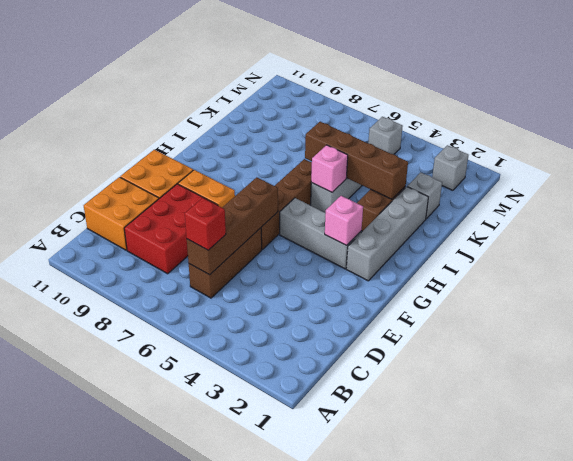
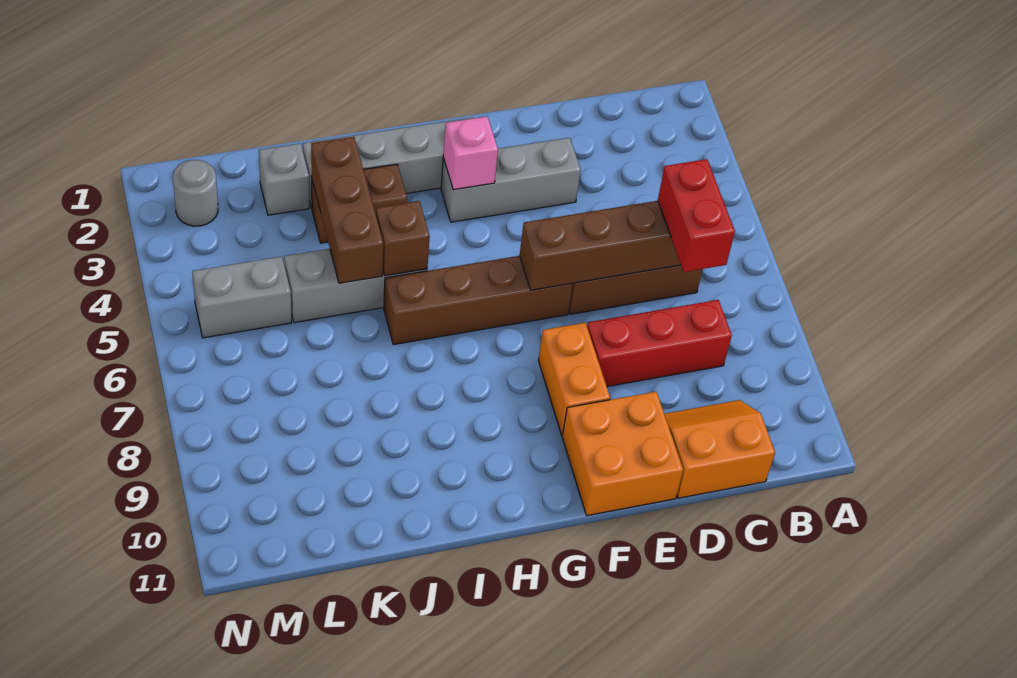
red 1x1 brick [185,198,226,250] -> red 1x2 brick [658,159,735,272]
red 2x3 brick [124,184,217,274] -> red 1x3 brick [587,300,732,387]
orange 2x2 brick [84,177,159,250] -> orange 2x2 slope [664,400,775,498]
grey 1x3 brick [280,198,361,269] -> grey 1x3 brick turned to [441,138,581,222]
pink 1x1 brick [311,145,348,192] -> brown 1x1 brick [376,201,430,276]
brown 1x4 brick [305,122,408,199] -> brown 1x3 brick [311,137,383,283]
grey 1x1 brick [432,145,469,190] -> grey 1x1 round brick [173,160,218,226]
grey 1x1 brick [368,117,403,154] -> grey 1x2 brick [192,256,291,338]

